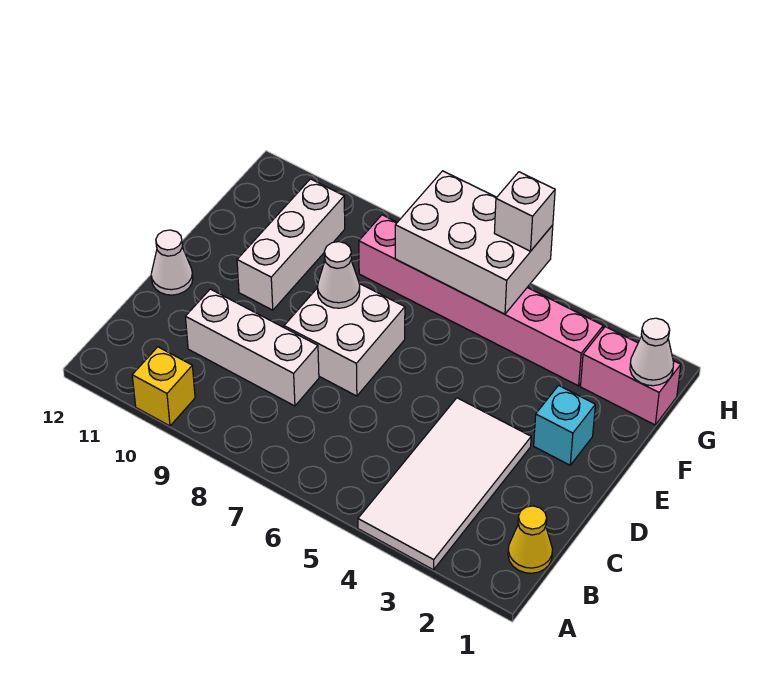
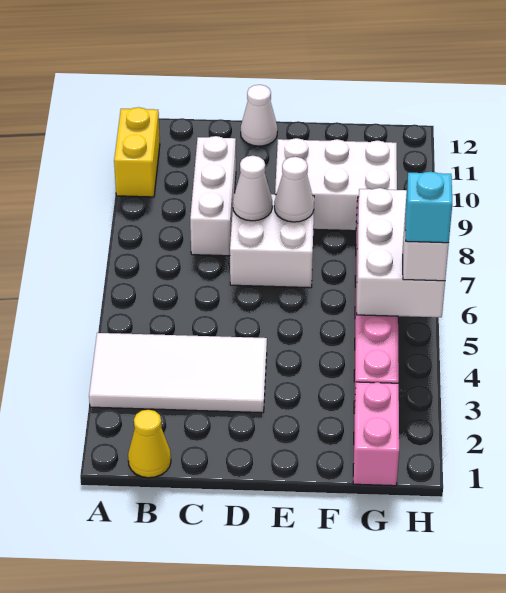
yellow 1x1 brick [132,347,195,426] -> yellow 1x2 brick [114,107,160,197]
cyan 1x1 brick [534,385,595,465] -> cyan 1x1 brick moved to [405,172,452,243]
white 1x3 brick [237,179,345,310] -> white 2x3 brick [275,138,397,231]
white 1x1 cone [630,318,674,386] -> white 1x1 cone moved to [233,156,272,221]

